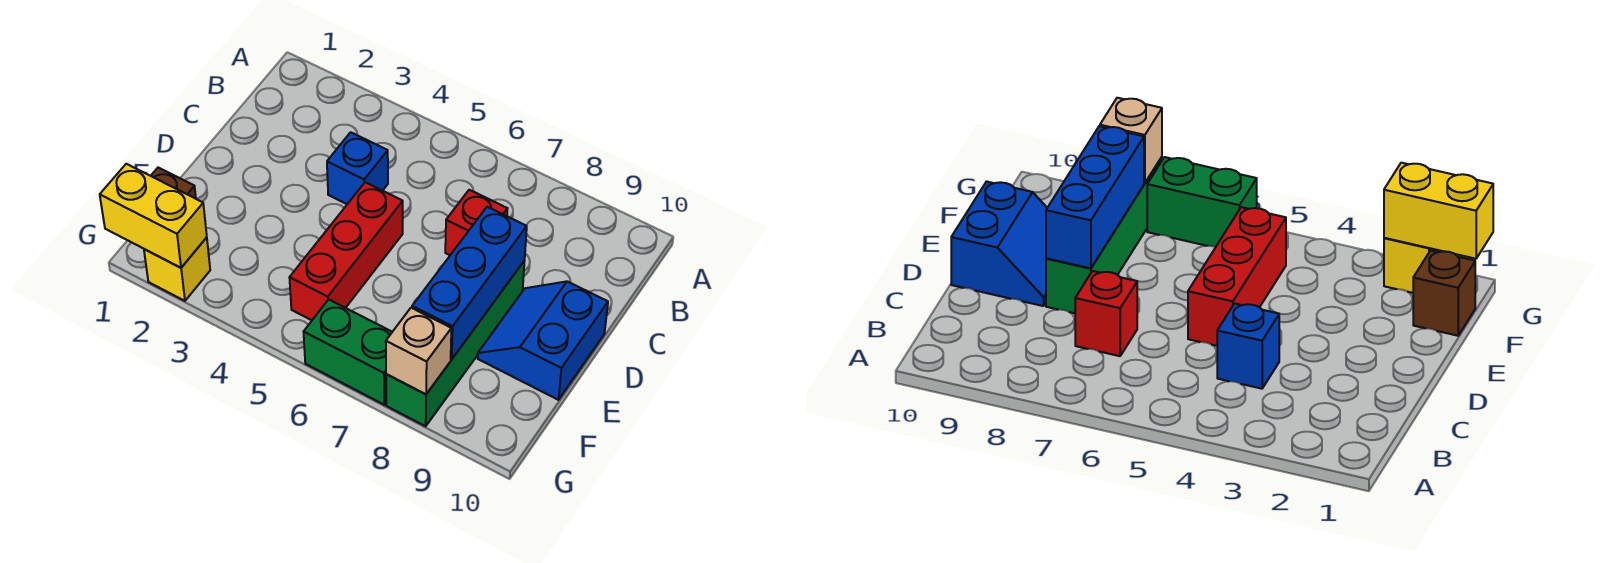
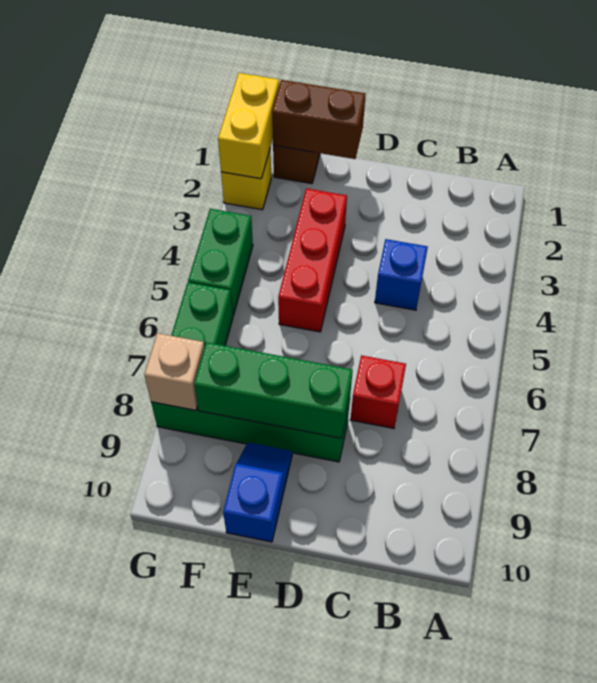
red 1x3 brick [289,182,403,320] -> red 1x3 brick turned to [278,188,347,332]
blue 1x3 brick [412,207,527,359] -> green 1x3 brick [194,342,353,438]
blue 2x2 slope [478,281,608,400] -> blue 1x2 slope [223,442,292,542]
none -> brown 1x2 brick [272,80,366,159]
none -> green 1x2 brick [188,209,253,316]

